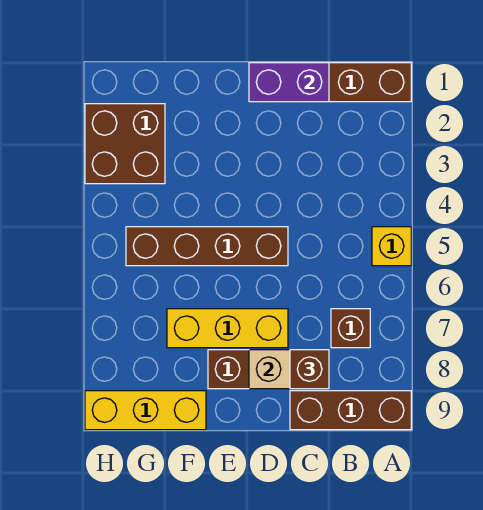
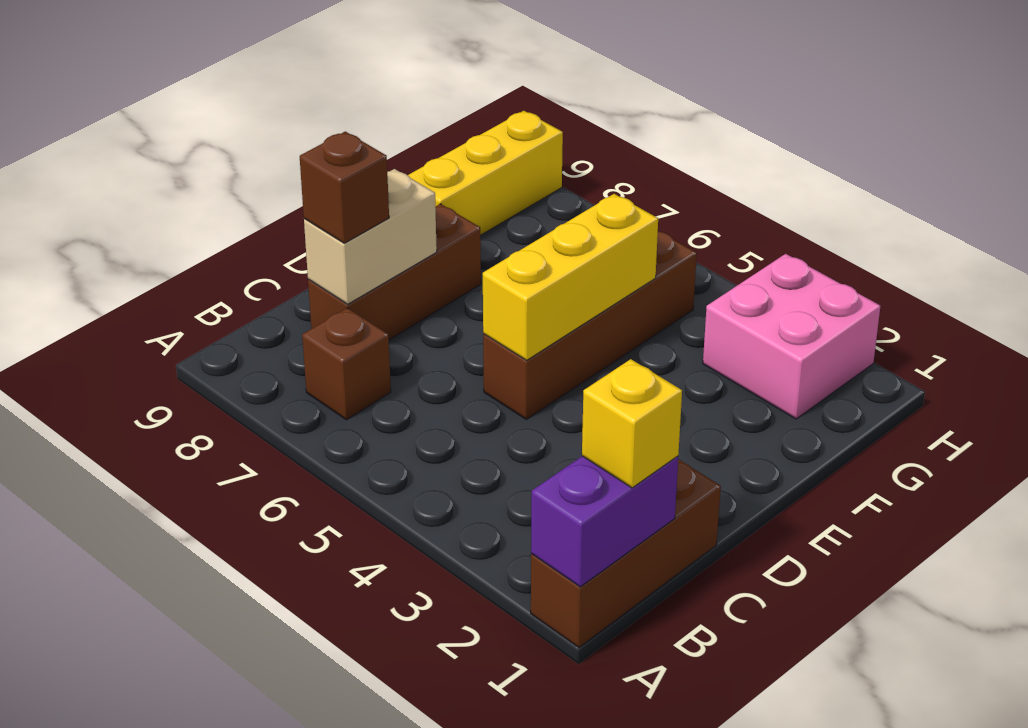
yellow 1x1 brick [372,227,411,266] -> yellow 1x1 brick moved to [582,359,682,488]
brown 1x3 brick [290,391,411,430] -> none
purple 1x2 brick [249,63,329,102] -> purple 1x2 brick moved to [531,456,678,587]
yellow 1x3 brick [167,309,288,348] -> yellow 1x3 brick moved to [483,194,658,360]
brown 2x2 brick [85,104,165,184] -> pink 2x2 brick [703,254,880,419]

